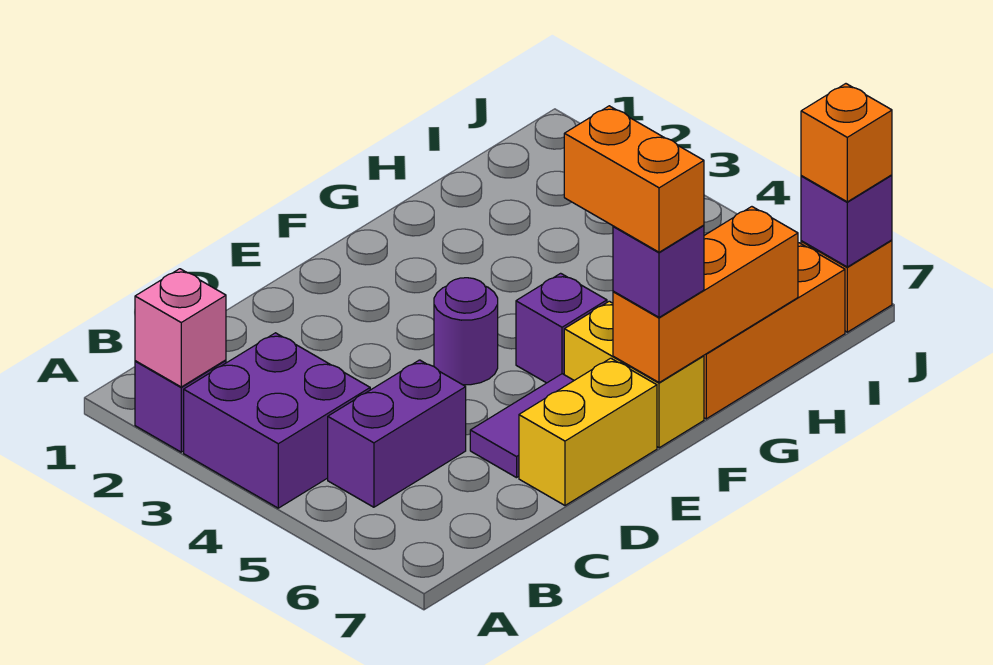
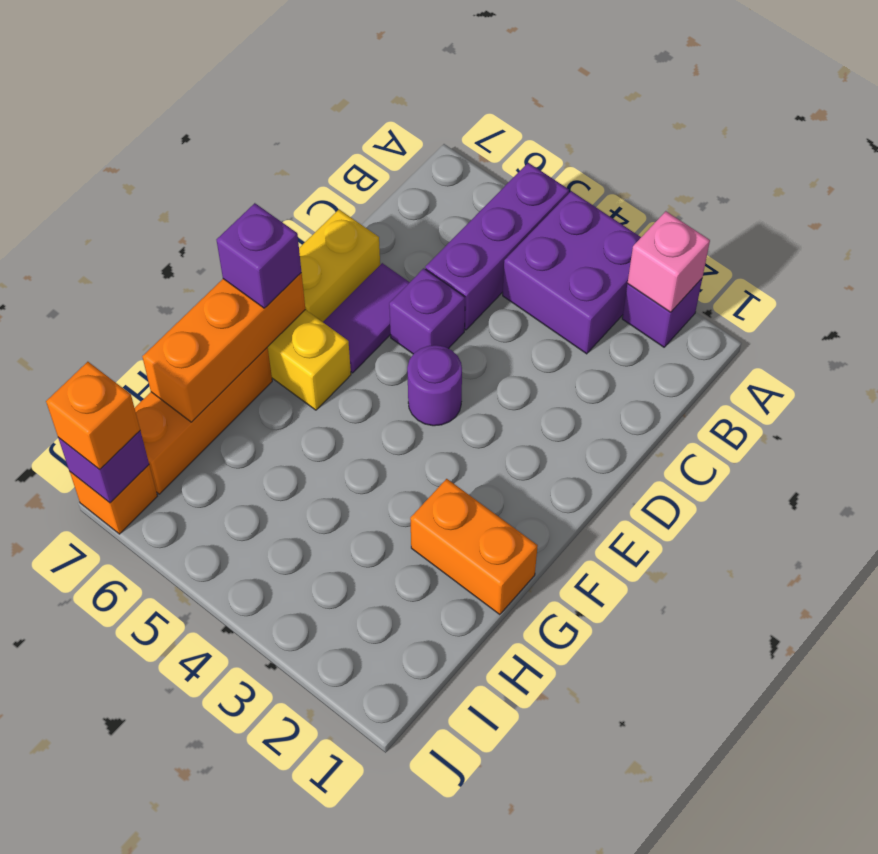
purple 1x2 brick [328,360,466,507] -> purple 1x3 brick [425,163,569,330]
purple 1x1 brick [516,273,607,383] -> purple 1x1 brick moved to [389,268,465,354]
orange 1x2 brick [564,106,704,252] -> orange 1x2 brick moved to [410,479,538,615]

